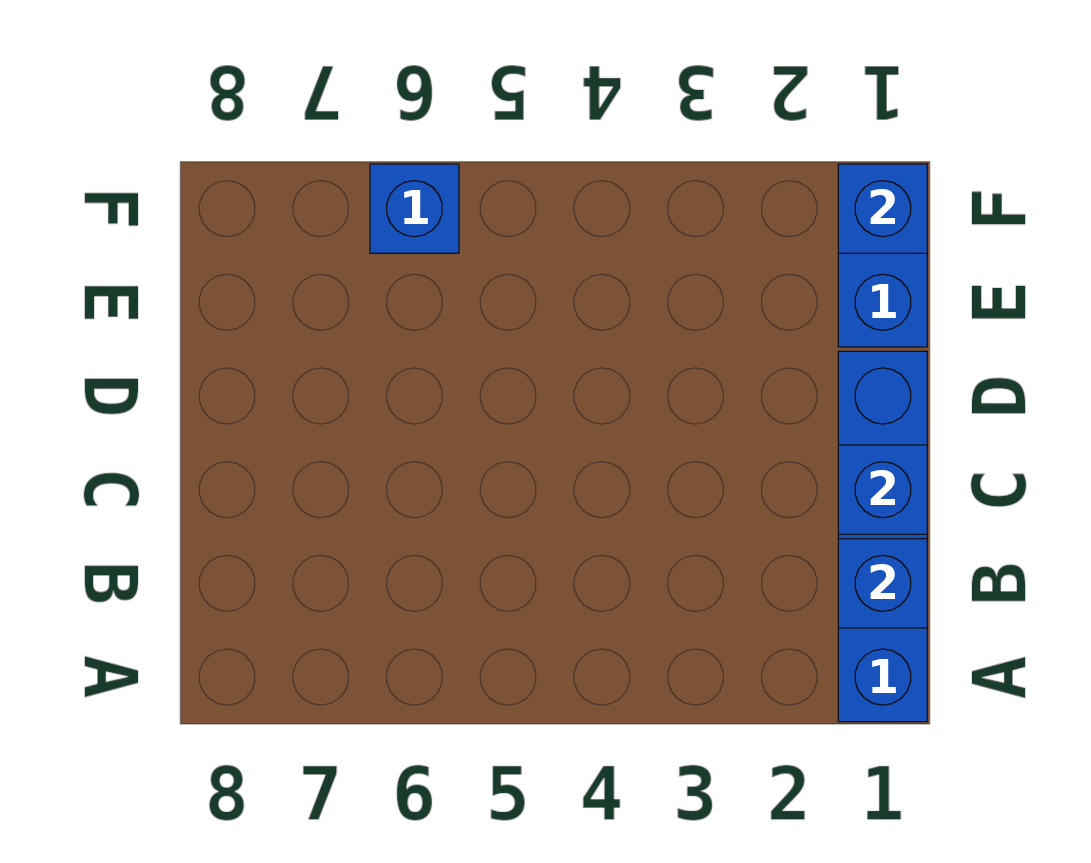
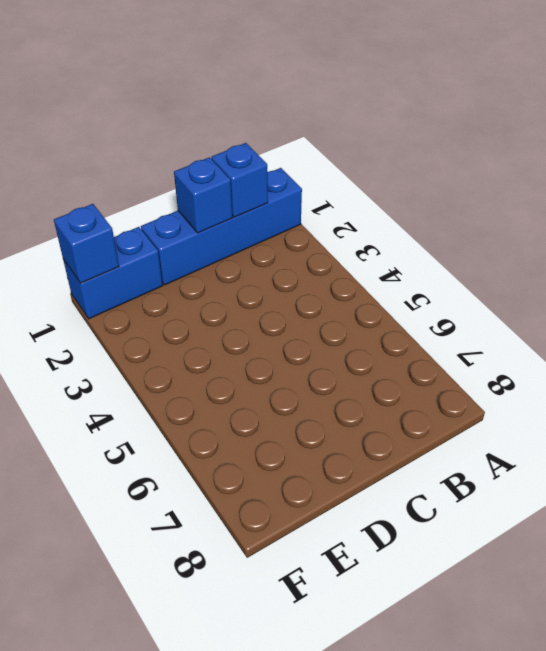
blue 1x1 brick [370,164,459,253] -> none

